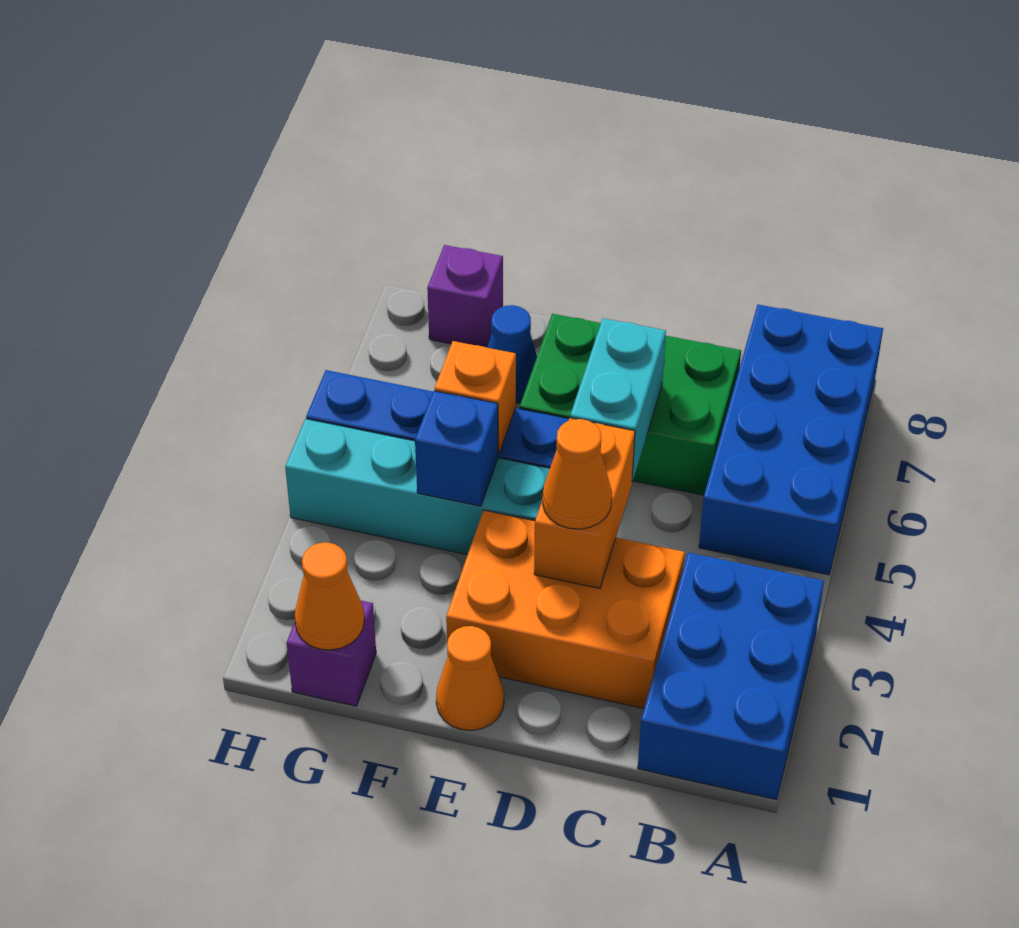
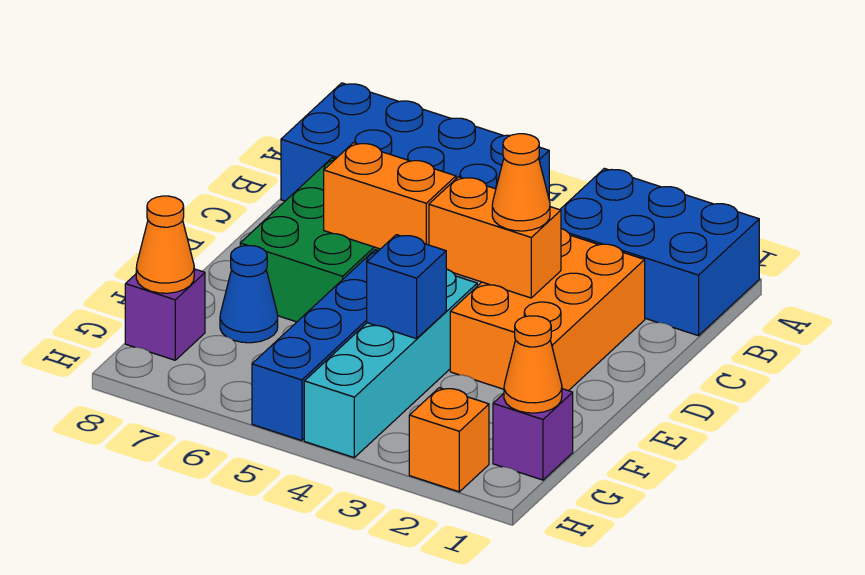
cyan 1x2 brick [570,318,666,482] -> orange 1x2 brick [324,143,456,249]
orange 1x1 cone [436,626,504,730] -> orange 1x1 cone moved to [136,196,194,293]
orange 1x1 brick [435,341,516,455] -> orange 1x1 brick moved to [409,388,489,492]

